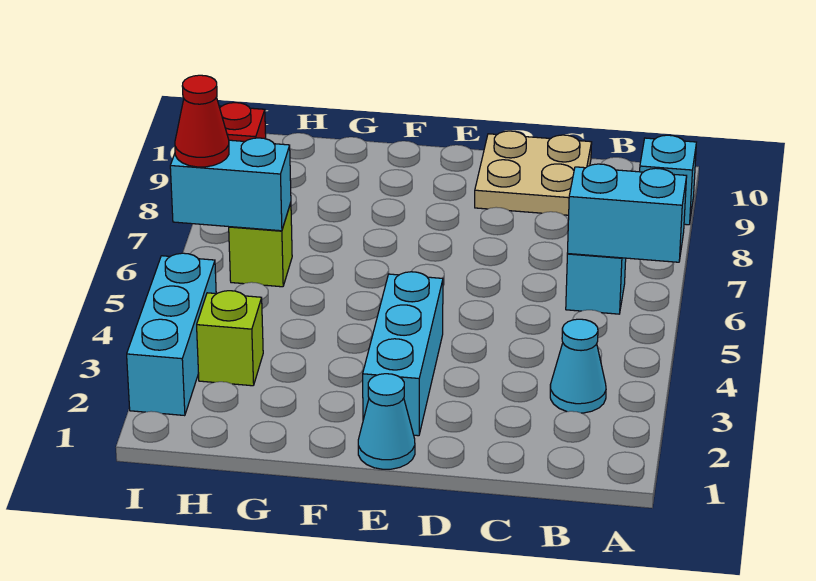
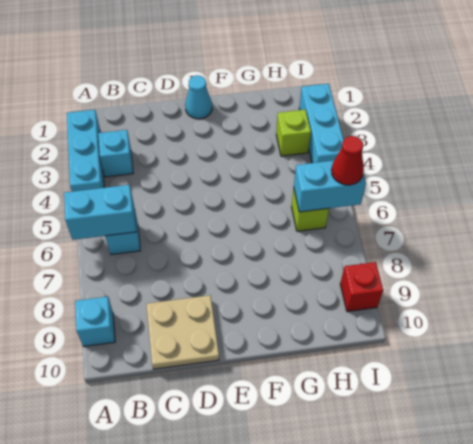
cyan 1x1 cone [550,319,606,413] -> cyan 1x1 brick [98,130,133,177]
cyan 1x3 brick [363,272,443,436] -> cyan 1x3 brick moved to [67,110,104,192]

